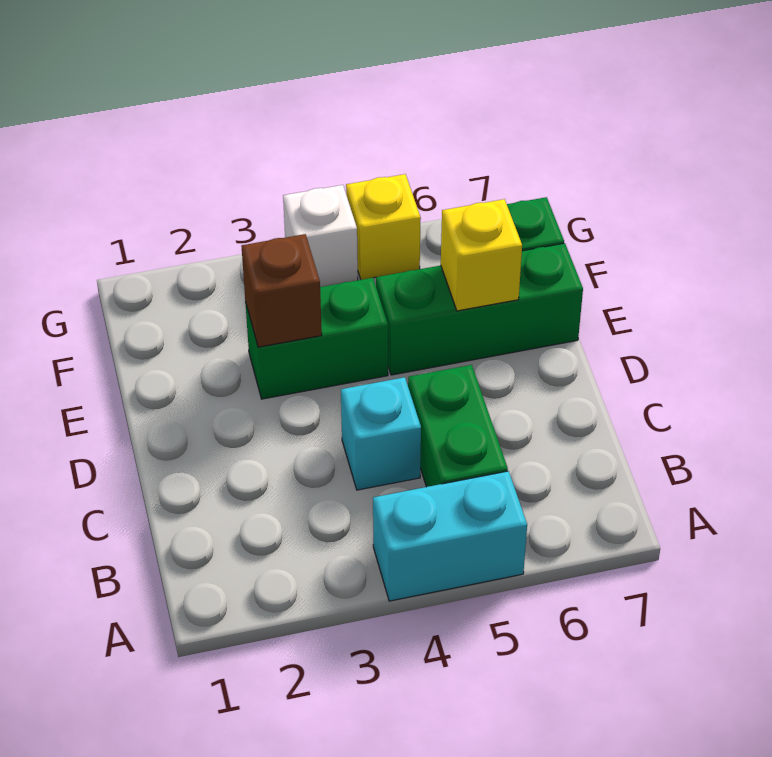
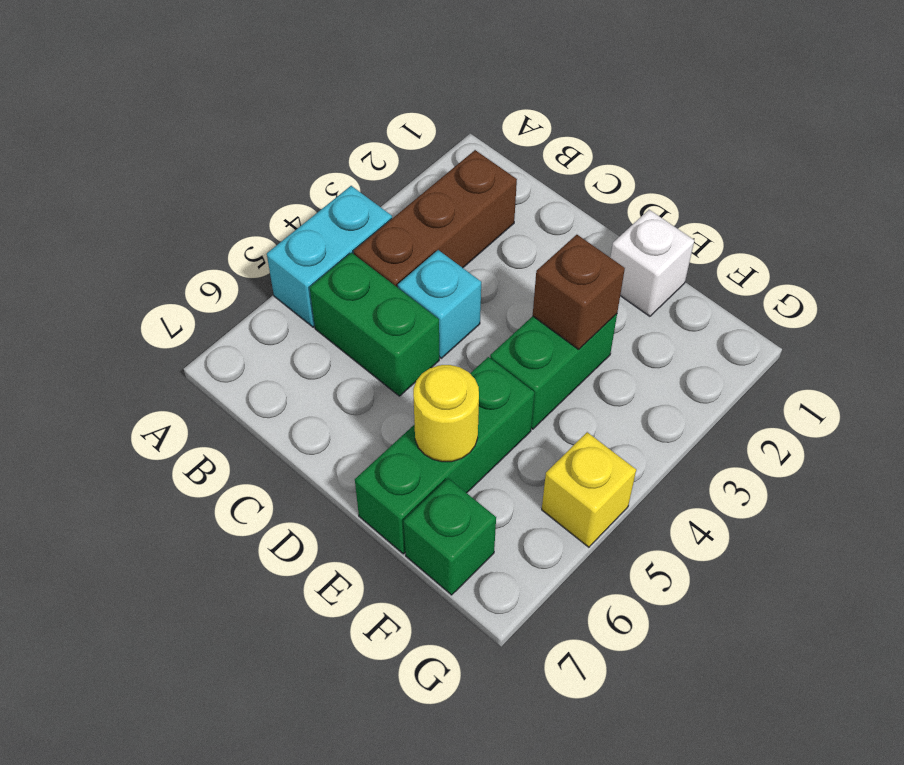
none -> brown 1x3 brick [354,150,517,288]
yellow 1x1 brick [441,199,522,311] -> yellow 1x1 round brick [413,365,479,462]
white 1x1 brick [283,185,358,287] -> white 1x1 brick moved to [610,210,694,316]

